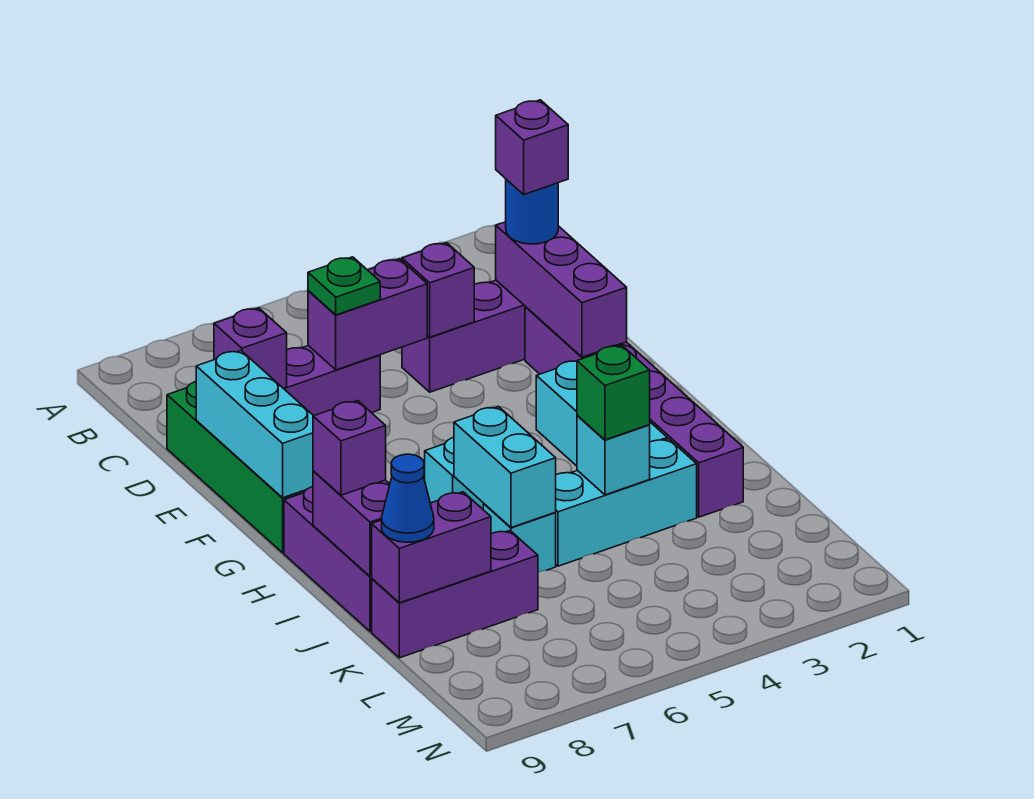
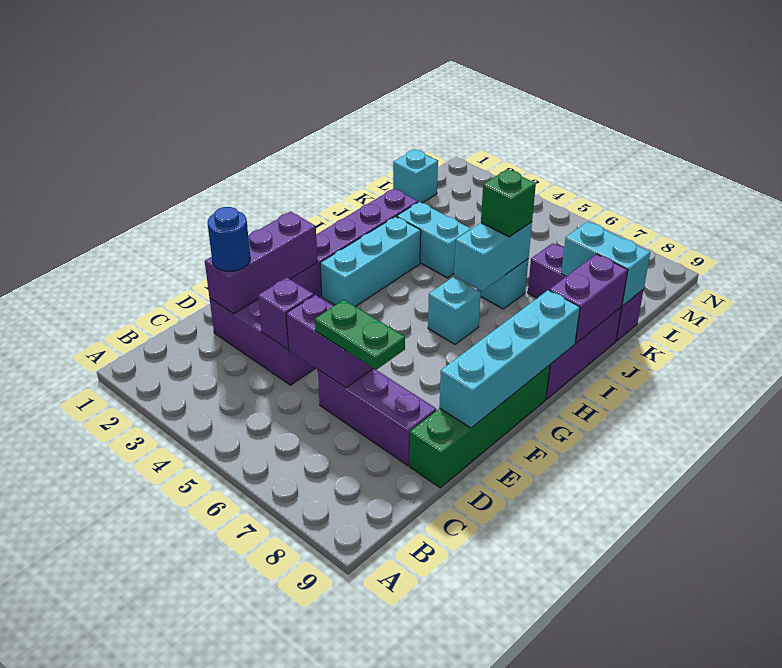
purple 1x1 brick [496,100,568,194] -> none
green 1x1 plate [308,257,380,315] -> green 1x2 plate [315,300,405,370]
purple 1x1 brick [214,308,287,388] -> none
cyan 1x3 brick [196,351,313,498] -> cyan 1x4 brick [439,290,580,428]
purple 1x1 brick [313,401,386,495] -> none
cyan 1x3 brick [555,439,697,566] -> cyan 1x2 brick [397,202,471,278]
cyan 1x1 brick [577,415,650,495] -> cyan 1x1 brick moved to [393,149,438,203]
green 1x1 brick [577,345,650,440] -> green 1x1 brick moved to [481,169,536,237]
purple 1x2 brick [372,492,491,603] -> cyan 1x2 brick [561,222,650,306]
blue 1x1 cone [382,454,434,542] -> none

